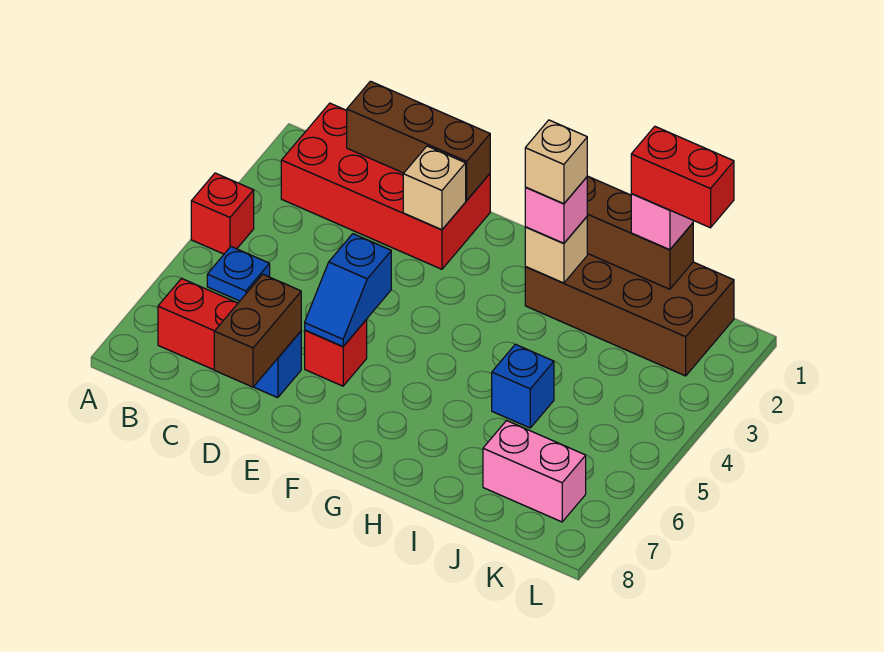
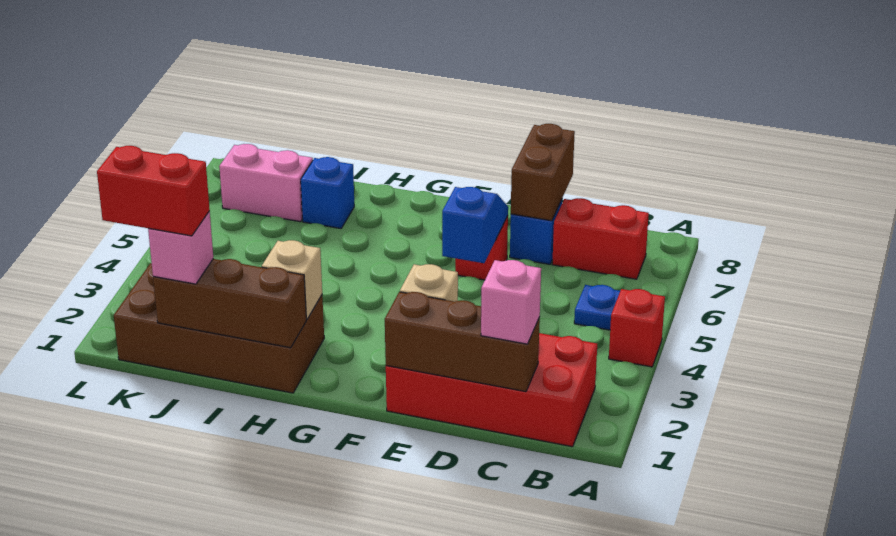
pink 1x1 brick [525,177,587,243] -> pink 1x1 brick moved to [481,260,541,344]
tan 1x1 brick [525,120,587,204] -> none
blue 1x1 brick [492,344,554,428] -> blue 1x1 brick moved to [301,157,354,229]

